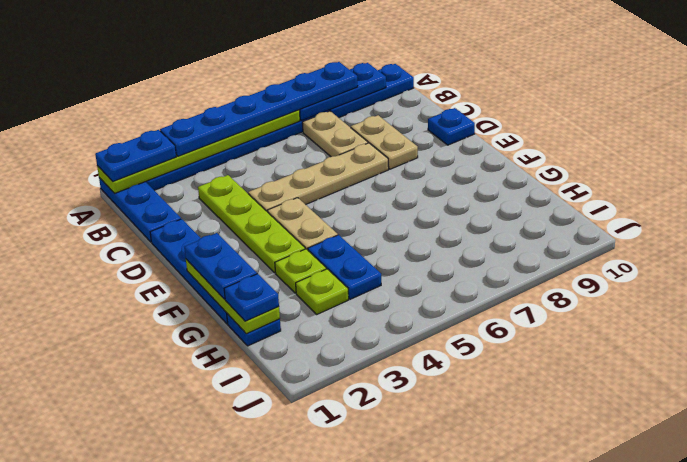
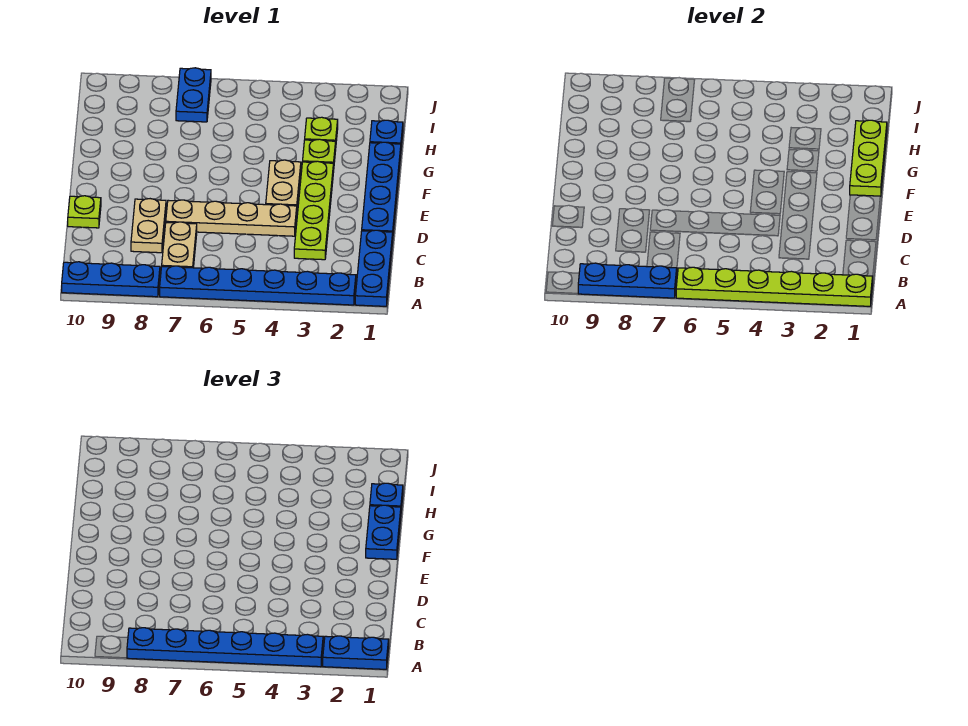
blue 1x1 plate [428,108,475,145] -> lime 1x1 plate [68,196,101,228]
blue 1x2 plate [308,235,381,299] -> blue 1x2 plate moved to [176,68,211,122]

